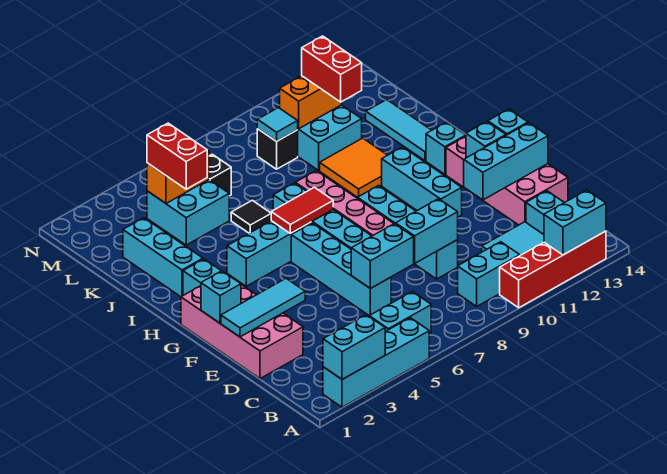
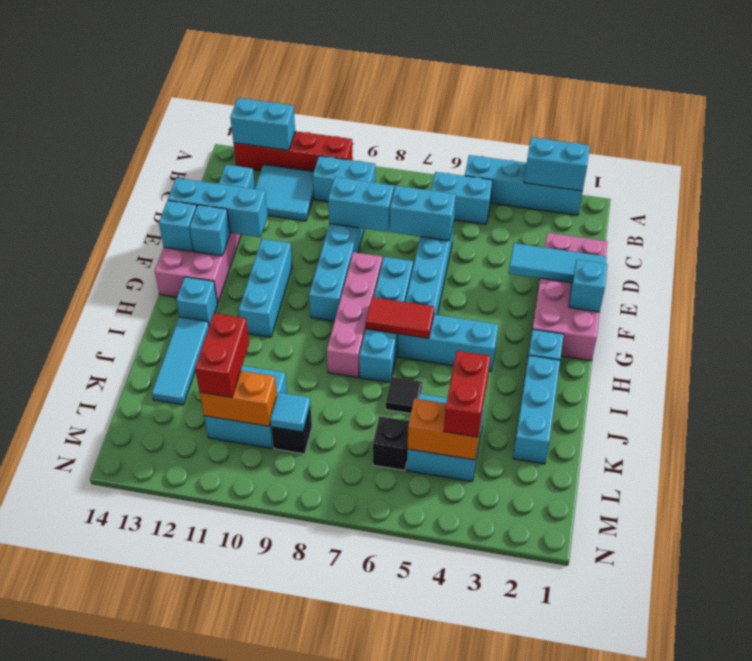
orange 2x2 tile [320,138,387,197] -> none

